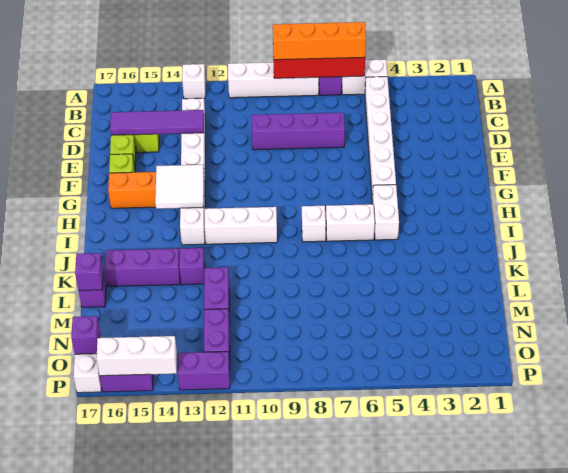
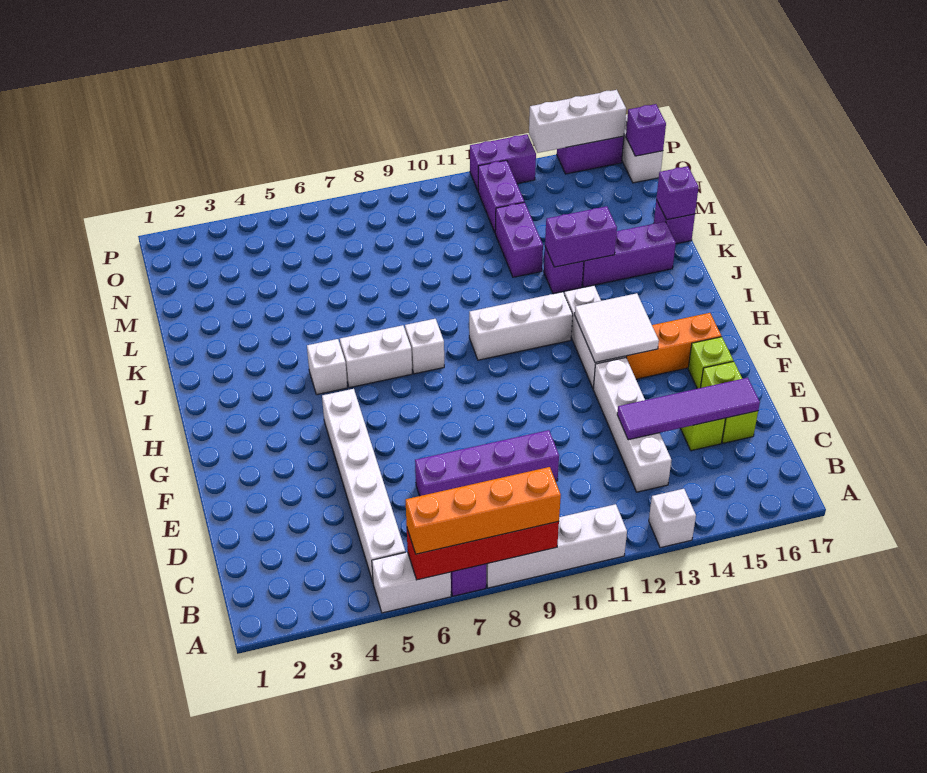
white 1x2 brick [372,185,399,240] -> white 1x1 brick [307,339,347,395]
none -> purple 1x2 brick [545,206,617,267]

